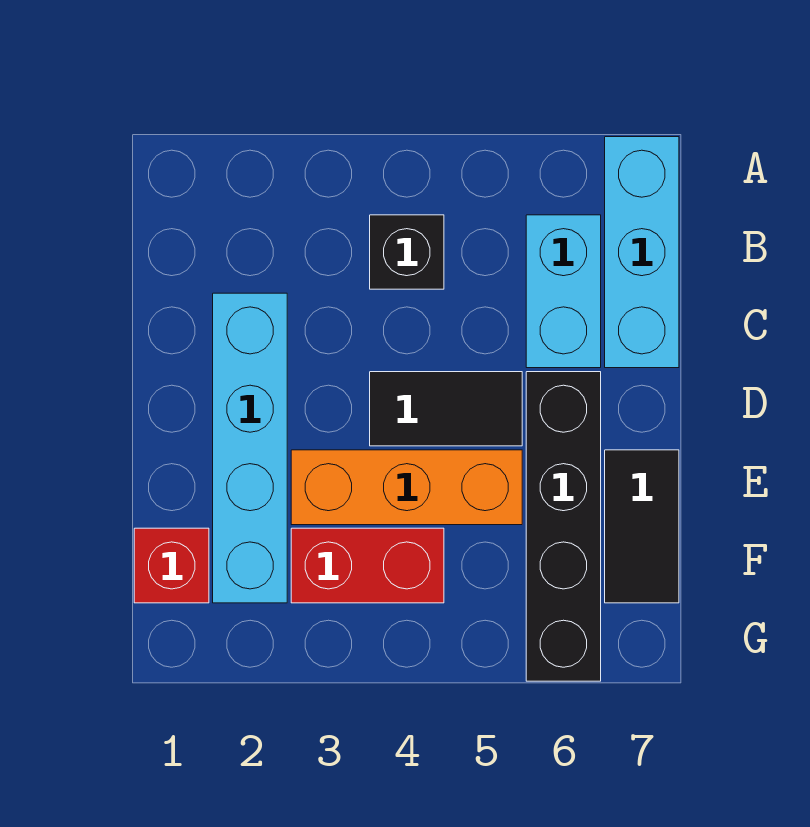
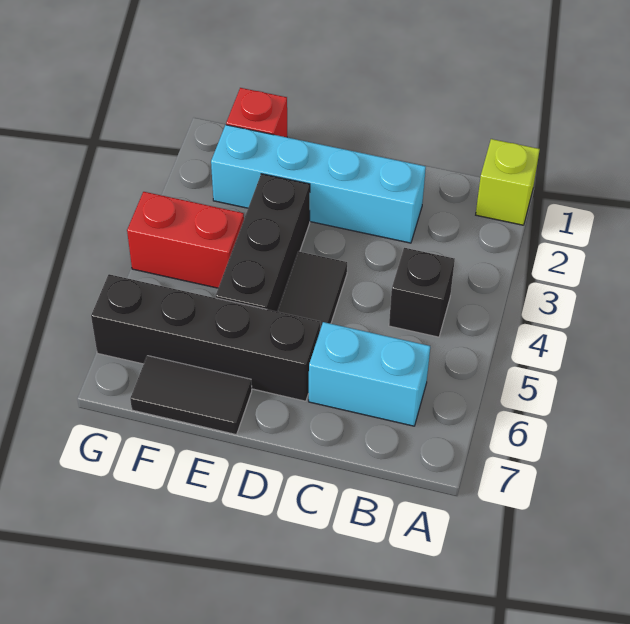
none -> lime 1x1 brick [476,139,540,225]
cyan 1x3 brick [605,137,679,368] -> none
orange 1x3 brick [291,450,522,525] -> black 1x3 brick [216,174,310,312]
red 1x2 brick [291,528,444,603] -> red 1x2 brick turned to [127,192,244,288]

